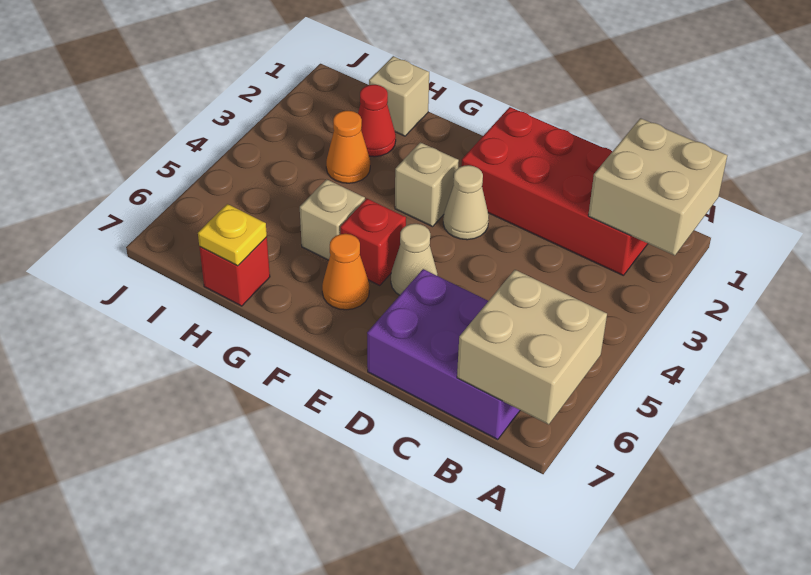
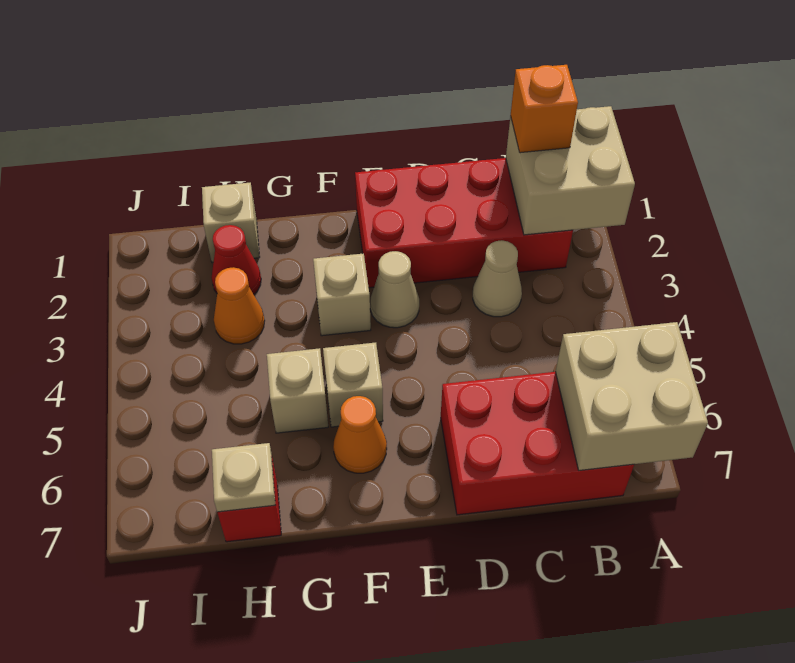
none -> orange 1x1 brick [511,65,578,153]
purple 2x3 brick [367,269,520,439] -> red 2x3 brick [441,372,634,515]
tan 1x1 cone [391,224,438,295] -> tan 1x1 cone moved to [473,240,522,317]
red 1x1 brick [340,199,406,286] -> tan 1x1 brick [323,343,383,427]
yellow 1x1 plate [198,204,267,266] -> tan 1x1 plate [212,443,275,512]

